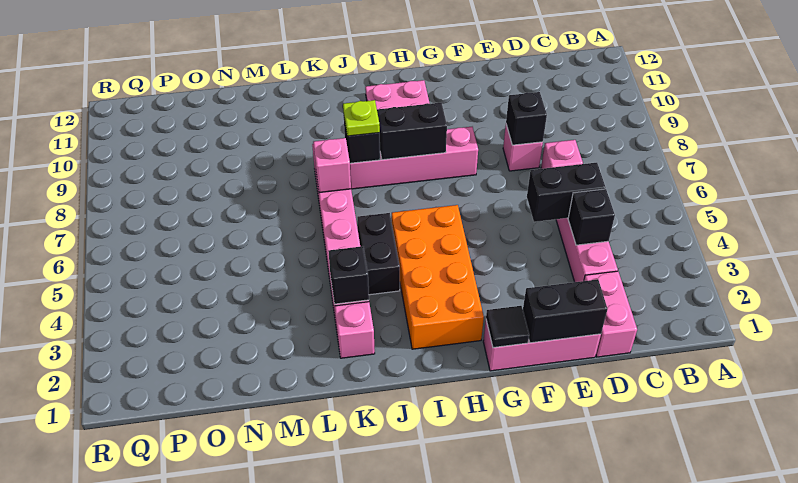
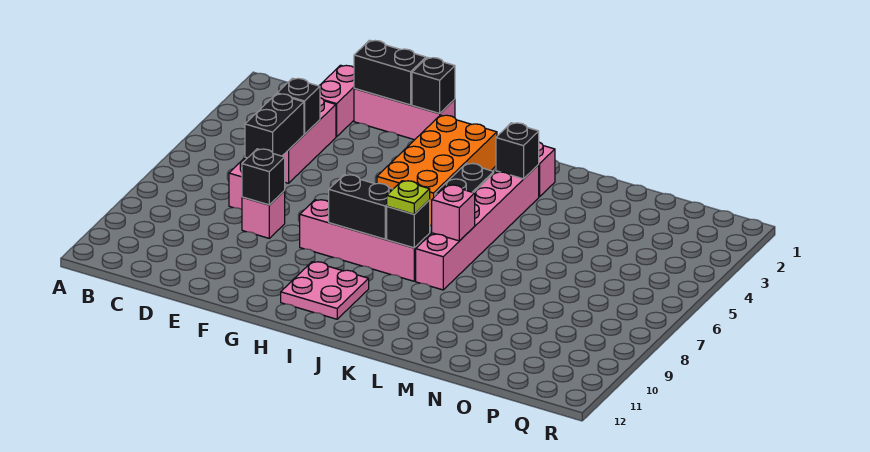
black 1x2 brick [527,163,606,222] -> black 1x2 brick turned to [245,94,304,158]
black 1x1 tile [486,306,529,348] -> black 1x1 brick [412,58,455,114]

